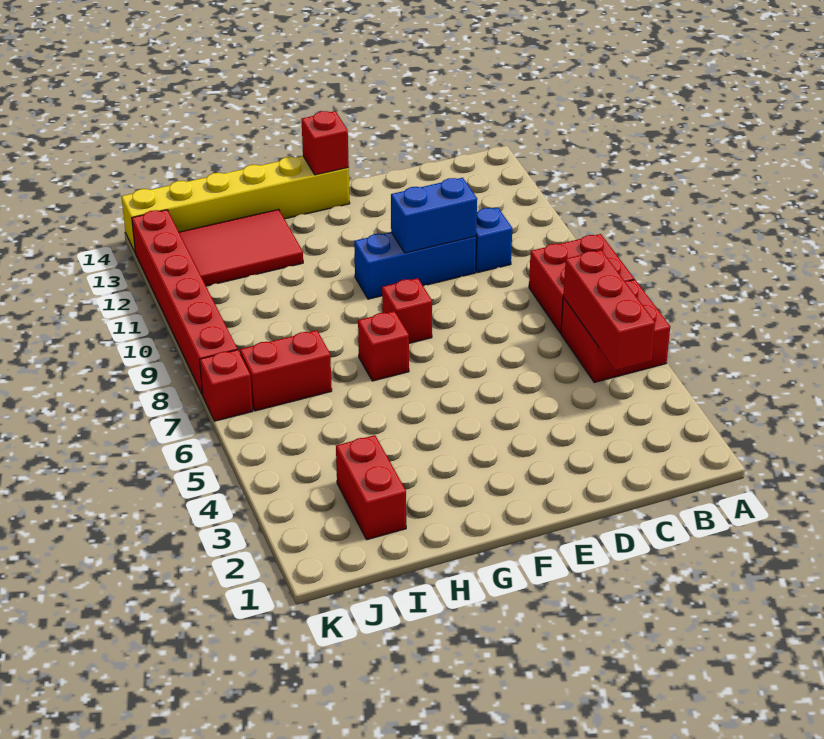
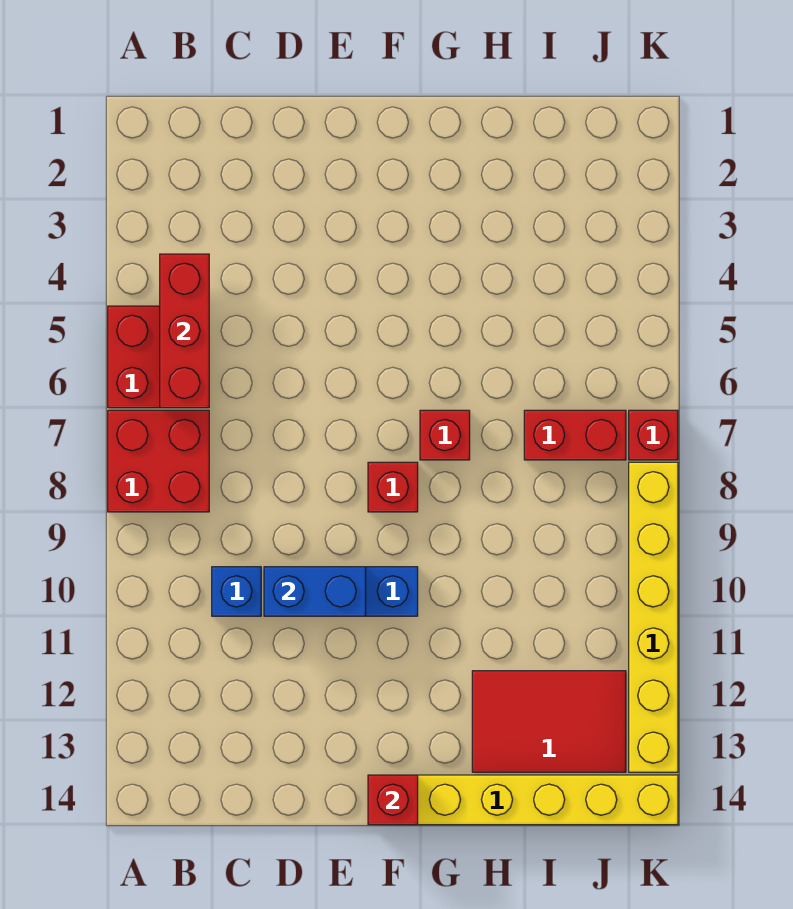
red 1x2 brick [336,435,406,540] -> none
red 1x6 brick [132,210,237,395] -> yellow 1x6 brick [629,462,678,772]

